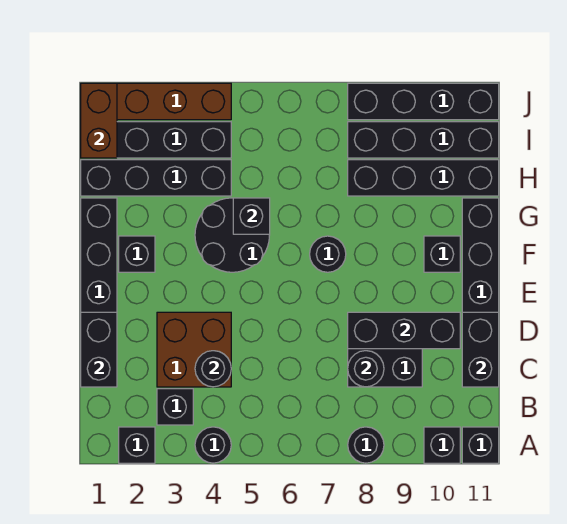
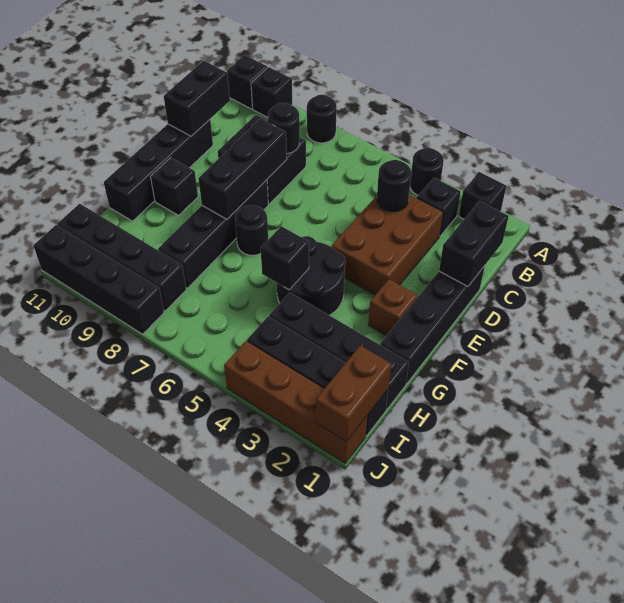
brown 2x2 brick [157,312,231,387] -> brown 2x3 brick [332,194,443,295]
black 1x3 brick [348,312,460,349] -> black 1x3 brick turned to [198,119,287,219]
black 1x1 brick [119,236,155,272] -> brown 1x1 brick [368,279,418,336]
black 1x4 brick [348,160,499,196] -> black 1x4 brick turned to [158,180,268,288]

